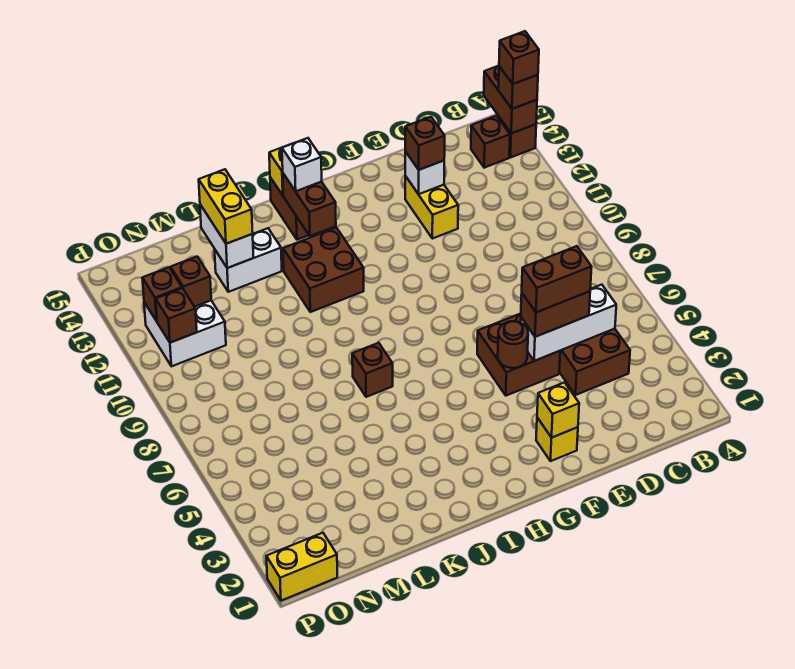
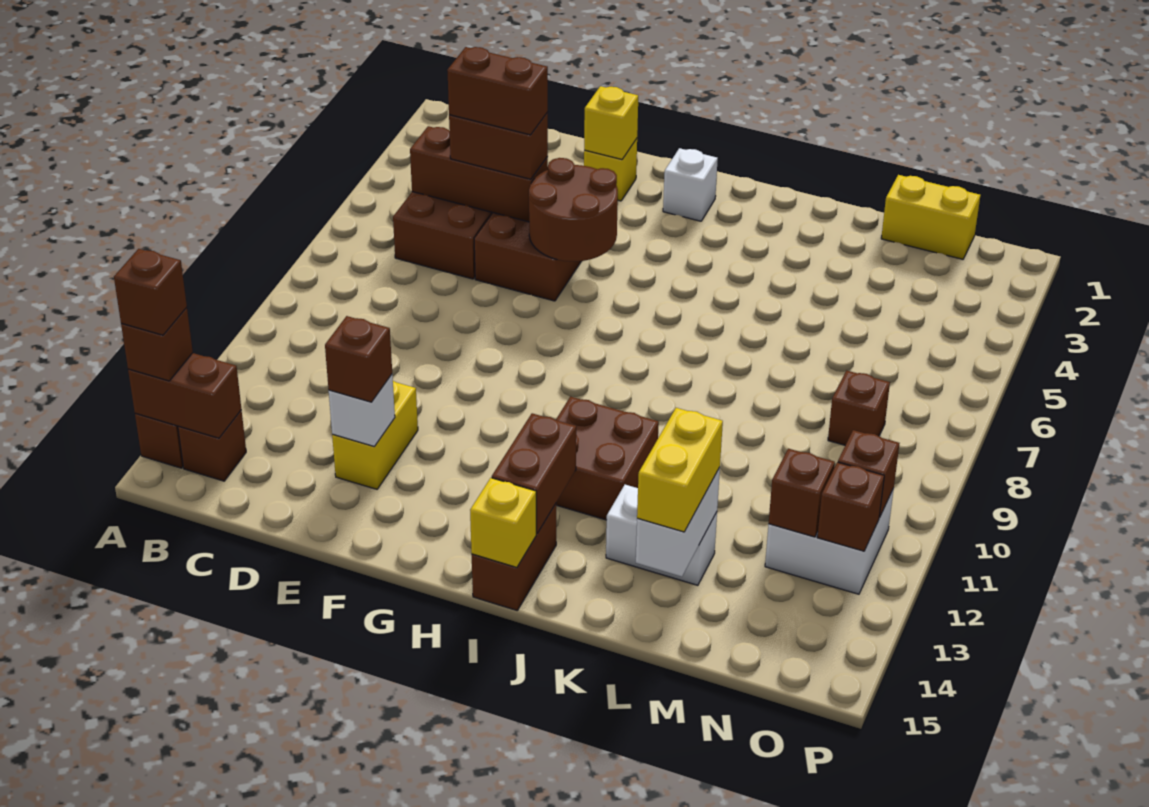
brown 1x2 brick [484,66,537,133] -> brown 1x2 brick turned to [128,353,241,438]
white 1x3 brick [521,285,616,361] -> brown 1x3 brick [410,126,548,222]
brown 1x1 round brick [498,321,528,368] -> brown 2x2 round brick [529,158,618,261]
white 1x1 brick [282,138,322,191] -> white 1x1 brick moved to [663,148,718,221]
brown 1x1 brick [352,343,393,397] -> brown 1x1 brick moved to [828,371,890,445]
yellow 1x2 brick [266,533,337,601] -> yellow 1x2 brick moved to [881,175,980,259]

